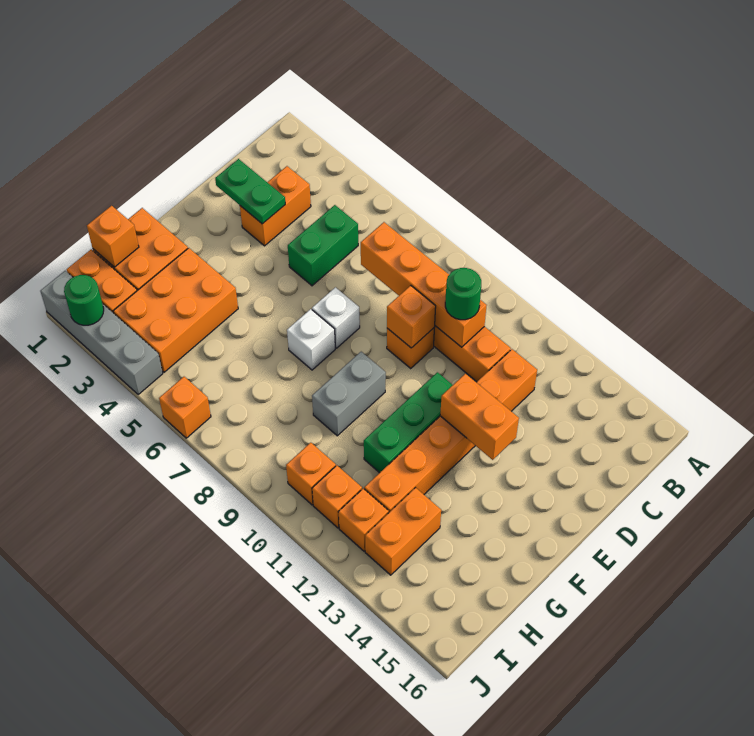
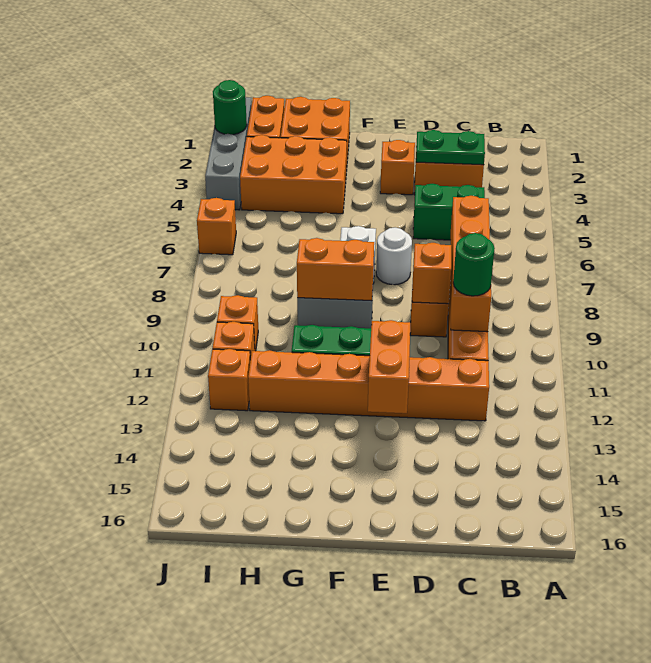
green 1x2 plate [215,159,285,224] -> green 1x2 plate turned to [416,130,485,165]
white 1x1 brick [312,287,360,348] -> white 1x1 round brick [376,228,412,285]
orange 1x1 brick [87,206,139,267] -> orange 1x1 brick moved to [380,140,415,195]
orange 1x2 brick [365,488,441,575] -> orange 1x2 brick moved to [297,238,374,301]

